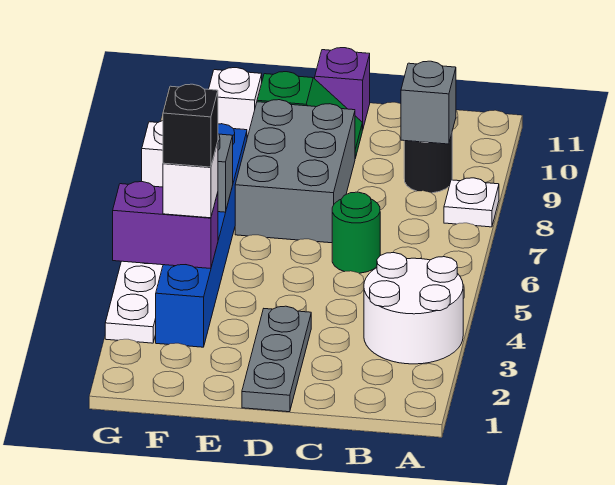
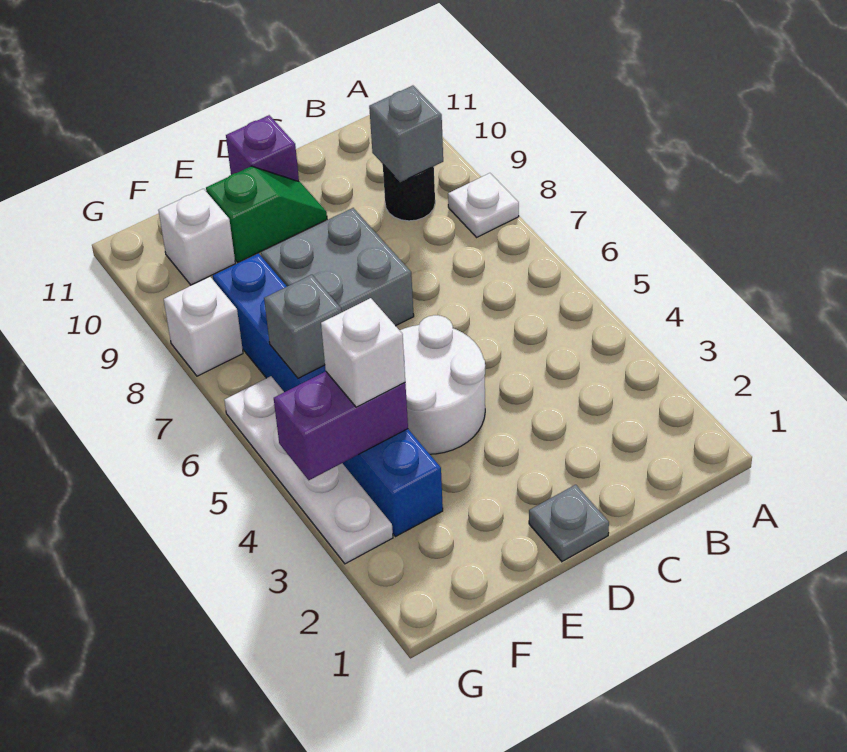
white 2x2 round brick [364,253,463,364] -> white 2x2 round brick moved to [400,315,485,454]
green 1x1 round brick [332,192,380,273] -> none
grey 1x3 plate [242,306,311,412] -> grey 1x1 plate [529,485,609,561]
grey 2x3 brick [235,100,355,243] -> grey 2x2 brick [261,208,414,326]
black 1x1 brick [163,84,218,167] -> none

